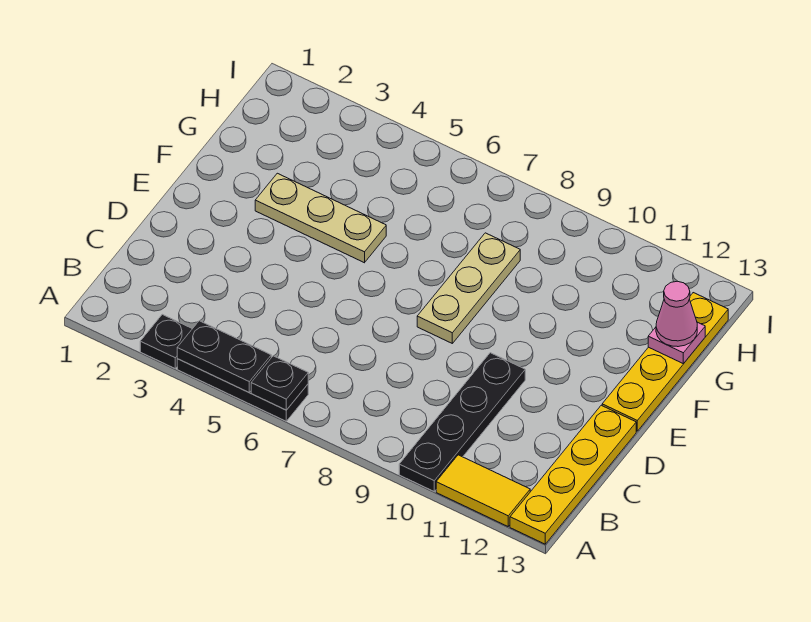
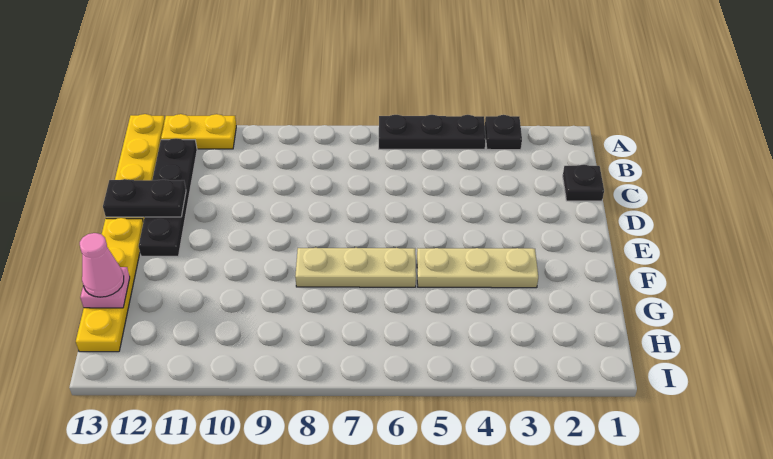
black 1x2 plate [177,321,271,392] -> black 1x2 plate moved to [103,179,186,217]
black 1x1 plate [251,356,308,410] -> black 1x1 plate moved to [563,165,604,201]
black 1x4 plate [399,353,525,491] -> black 1x4 plate moved to [139,138,197,256]
yellow 1x2 tile [436,455,530,526] -> yellow 1x2 plate [161,114,236,149]
tan 1x3 plate [417,233,520,343] -> tan 1x3 plate turned to [295,248,416,287]

